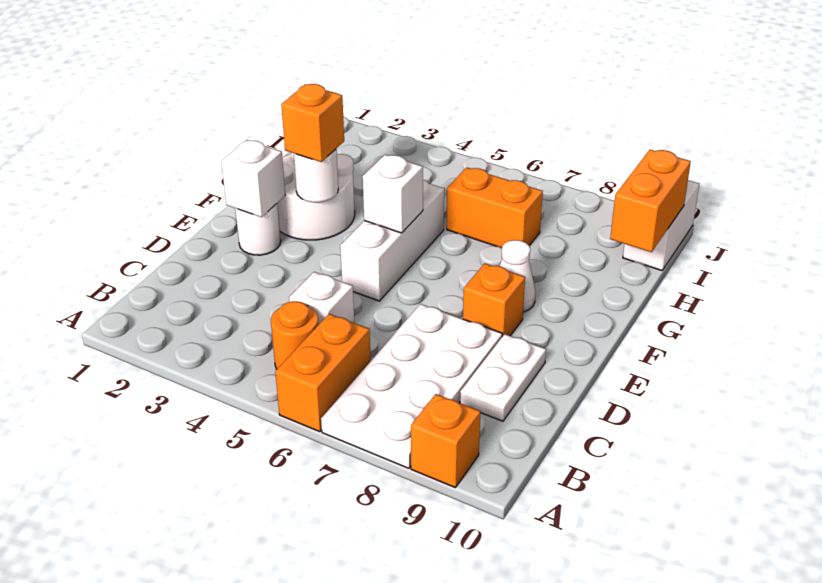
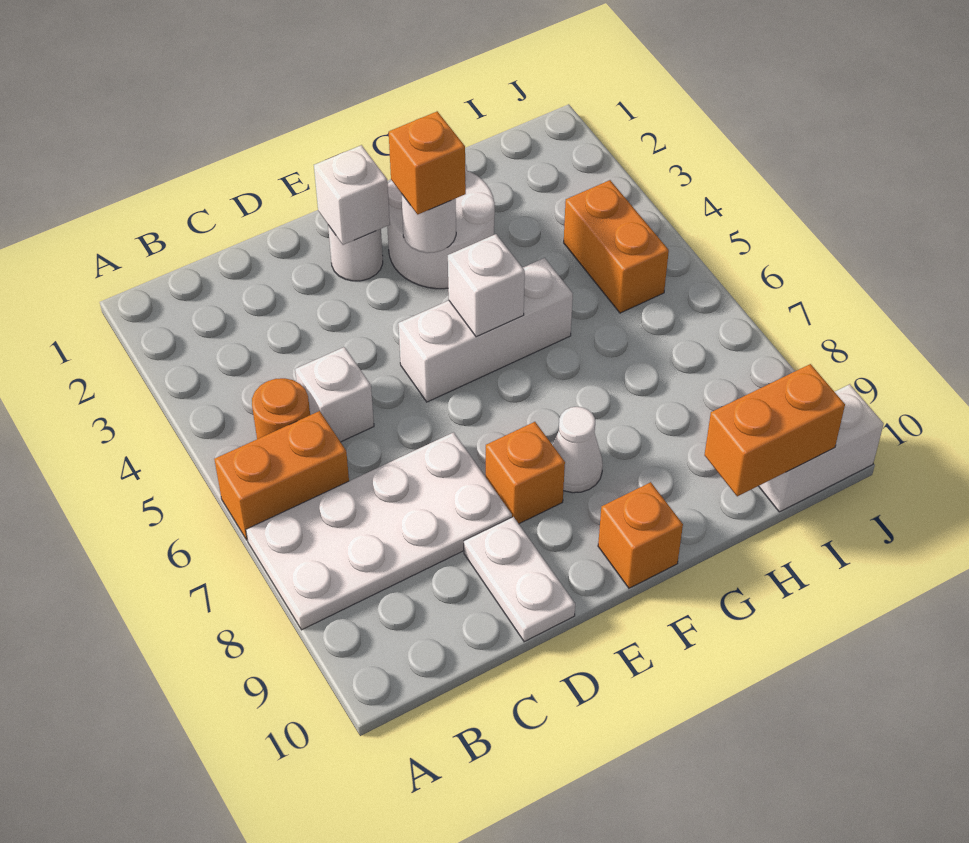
orange 1x1 brick [411,394,480,487] -> orange 1x1 brick moved to [598,482,683,588]
white 1x2 plate [460,334,546,421] -> white 1x2 plate turned to [464,517,575,642]
orange 1x2 brick [447,167,543,248] -> orange 1x2 brick moved to [564,180,669,313]

